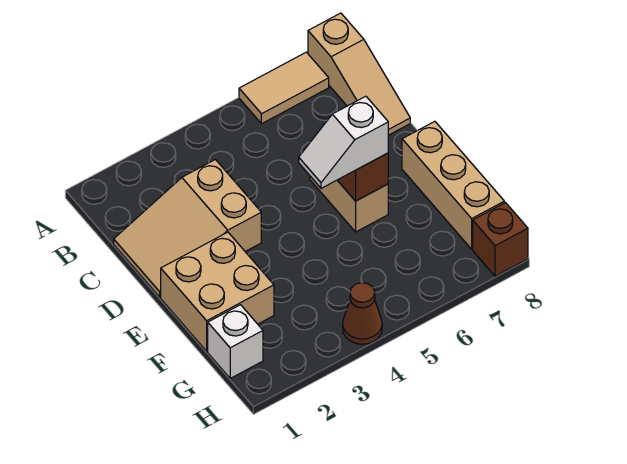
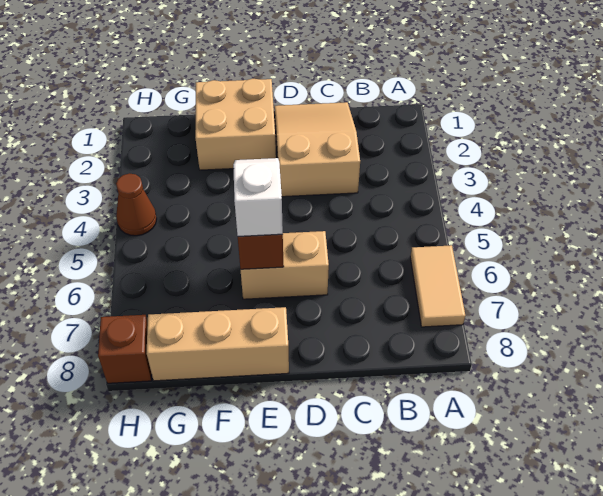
tan 1x3 slope [308,13,410,135] -> none
white 1x1 brick [208,305,263,378] -> none

